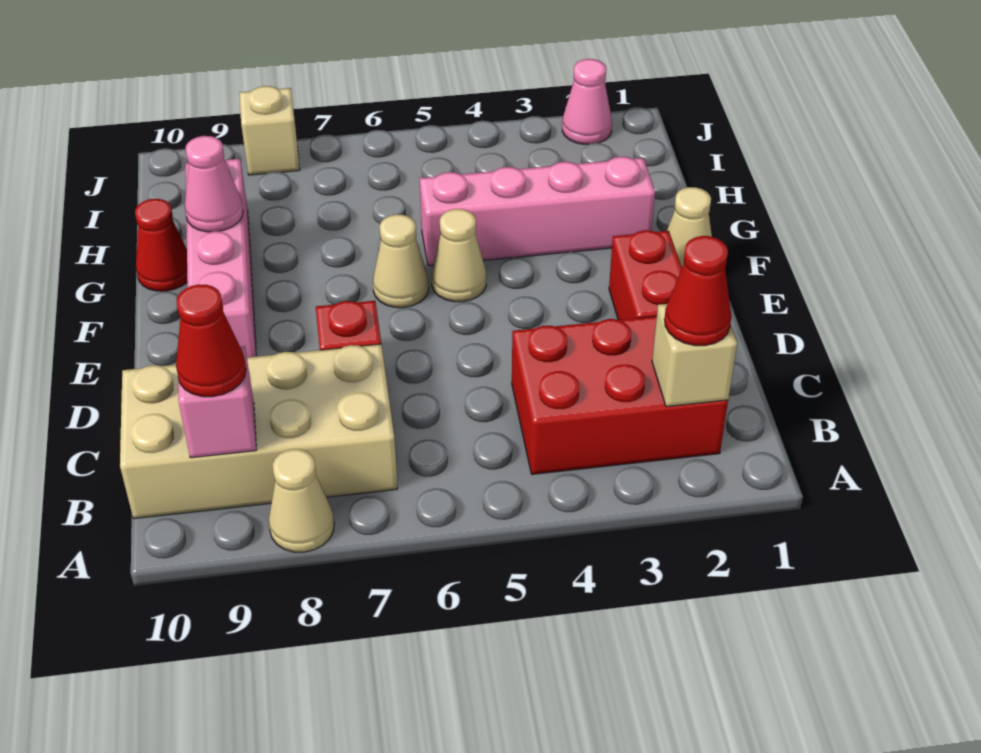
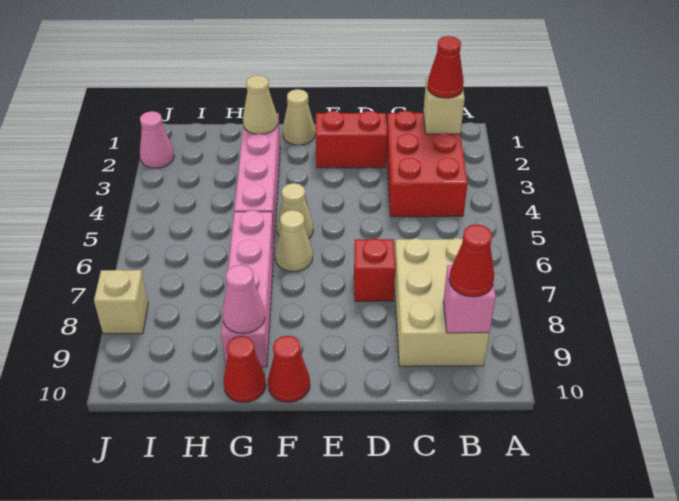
tan 1x1 cone [269,449,334,552] -> tan 1x1 cone moved to [243,75,278,134]
tan 2x4 brick [120,344,398,519] -> tan 2x3 brick [394,238,489,366]
pink 1x4 brick [186,159,256,358] -> pink 1x4 brick turned to [221,210,274,367]
none -> red 1x1 cone [268,336,310,402]

